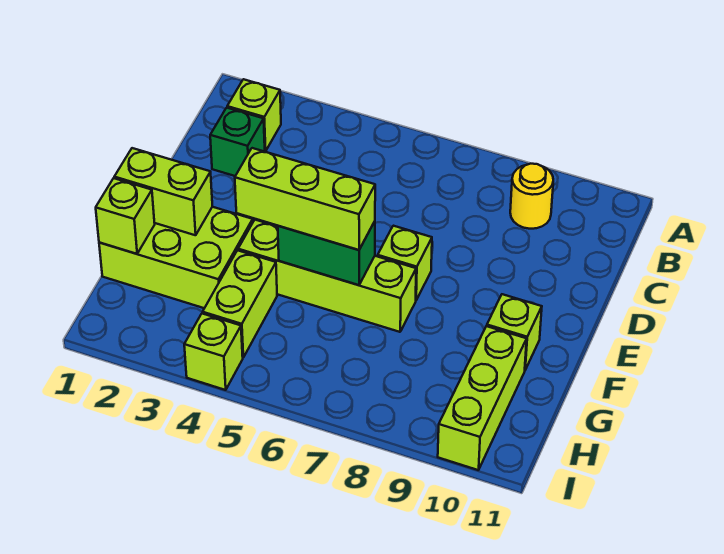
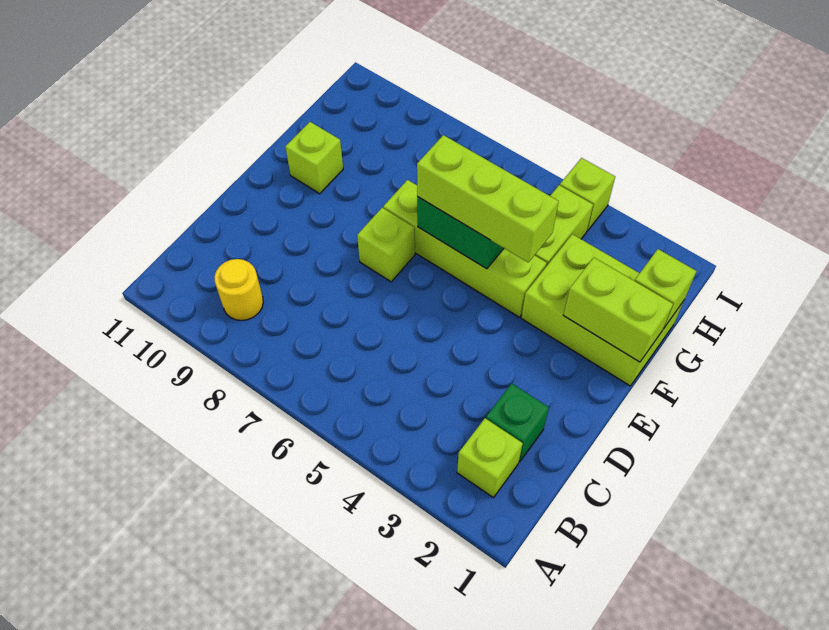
lime 1x3 brick [438,326,527,470] -> none

